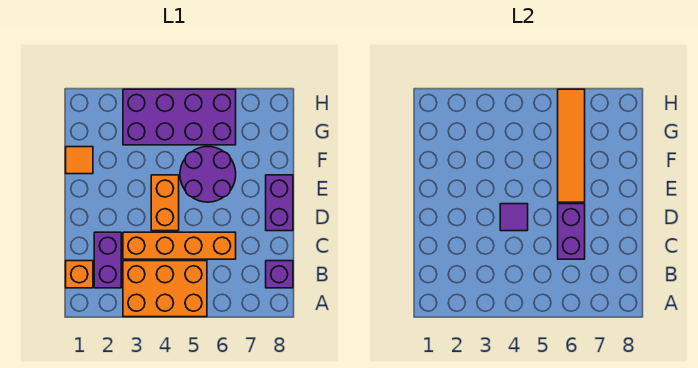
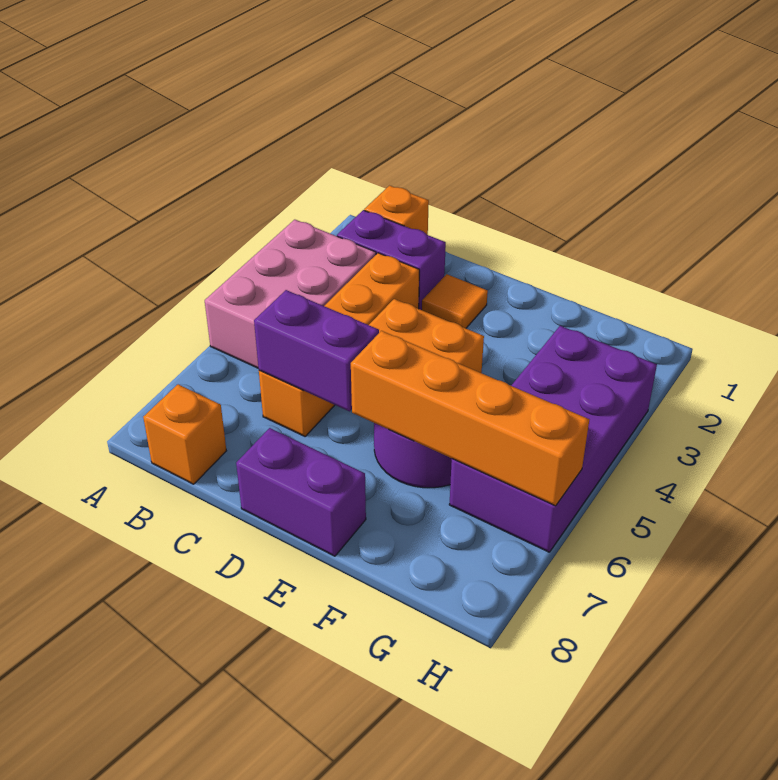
orange 2x3 brick [123,261,207,317] -> pink 2x3 brick [205,220,376,368]
purple 1x1 brick [266,261,293,288] -> orange 1x1 brick [143,384,226,484]
purple 1x1 tile [500,204,528,231] -> none
orange 1x4 tile [558,89,585,202] -> orange 1x4 brick [351,331,589,506]
orange 1x1 tile [66,147,93,174] -> orange 1x1 tile moved to [422,274,488,328]

